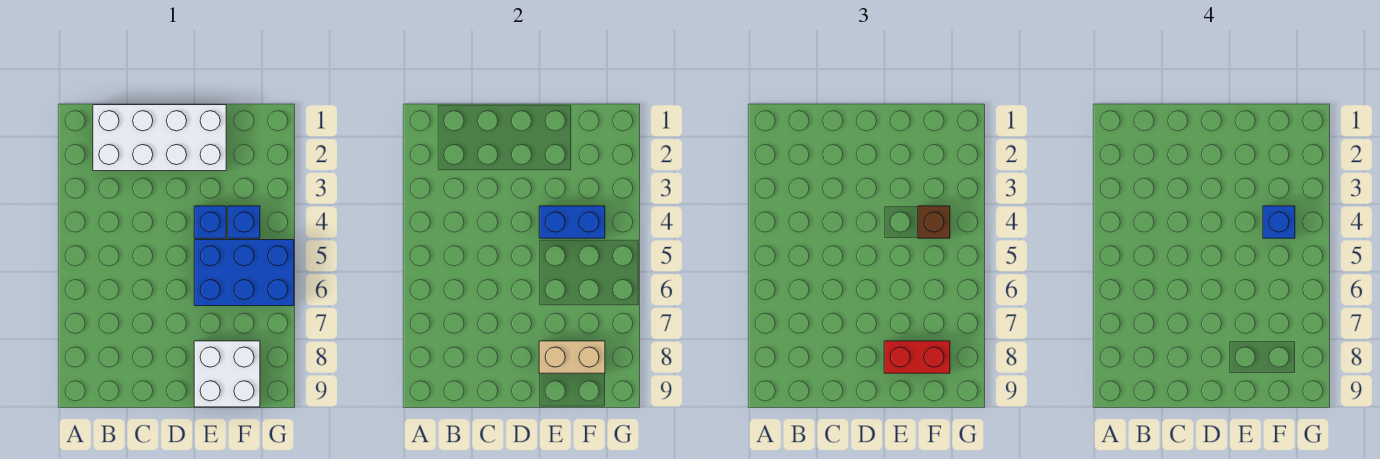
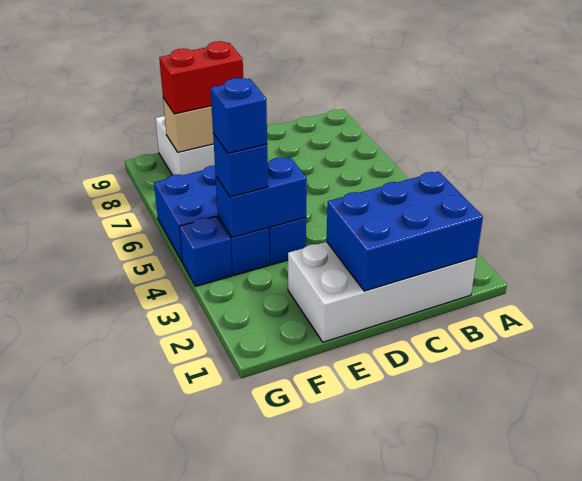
none -> blue 2x3 brick [326,171,483,291]
brown 1x1 brick [918,206,950,238] -> blue 1x1 brick [213,133,268,197]
none -> blue 1x1 brick [179,217,232,286]

